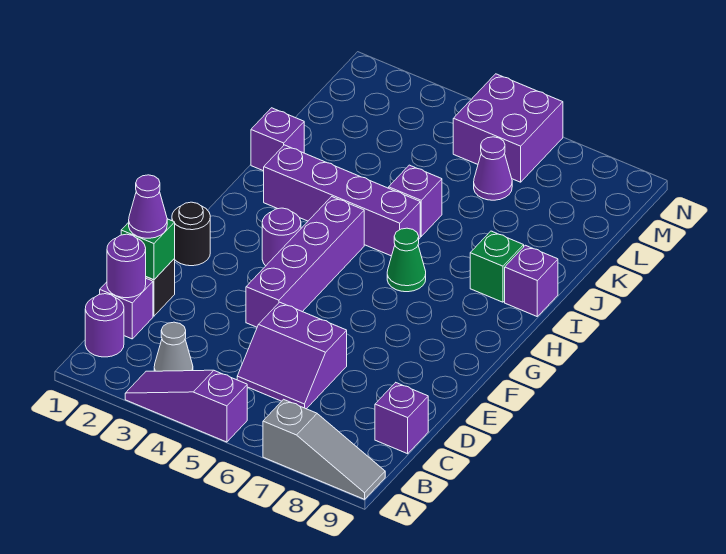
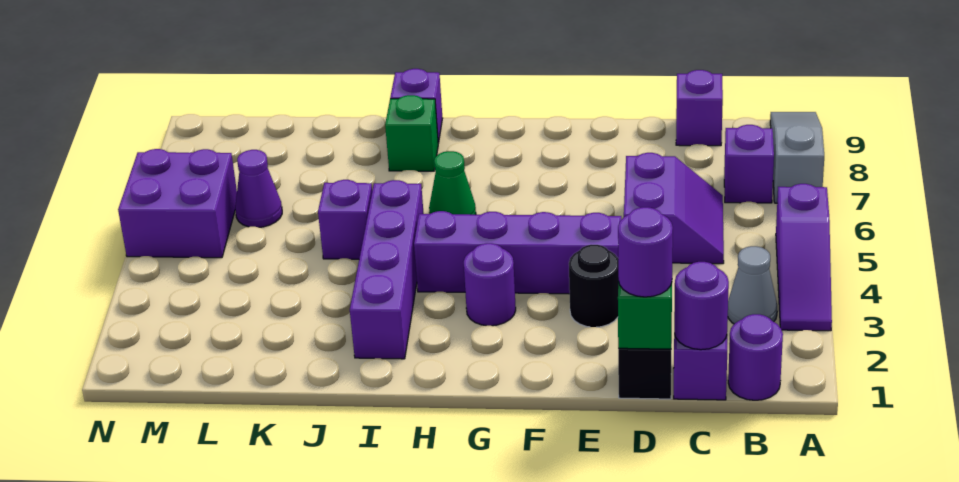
purple 1x1 cone [129,175,167,238] -> purple 1x1 round brick [618,207,673,297]
black 1x1 round brick [172,202,210,266] -> black 1x1 round brick moved to [569,245,619,327]
purple 1x1 brick [251,108,304,171] -> purple 1x1 brick moved to [724,125,774,203]

